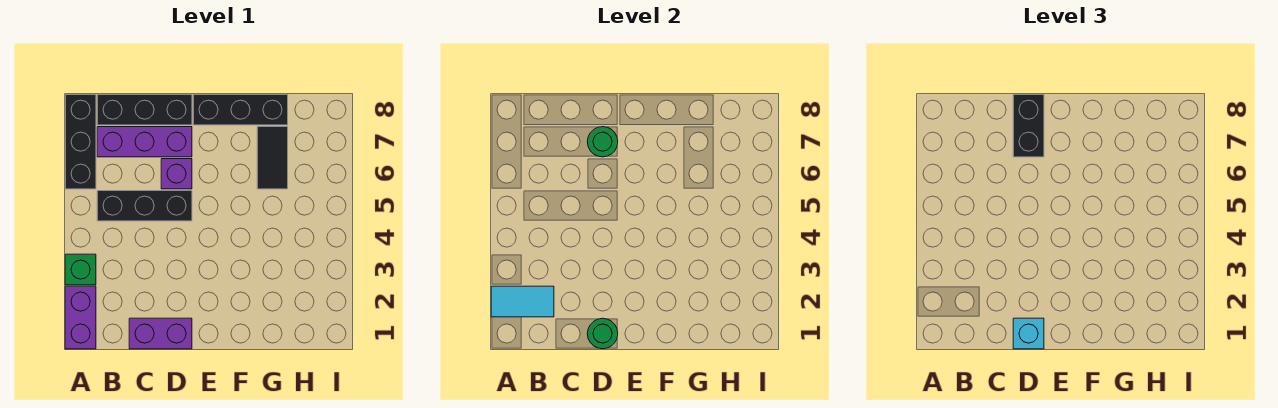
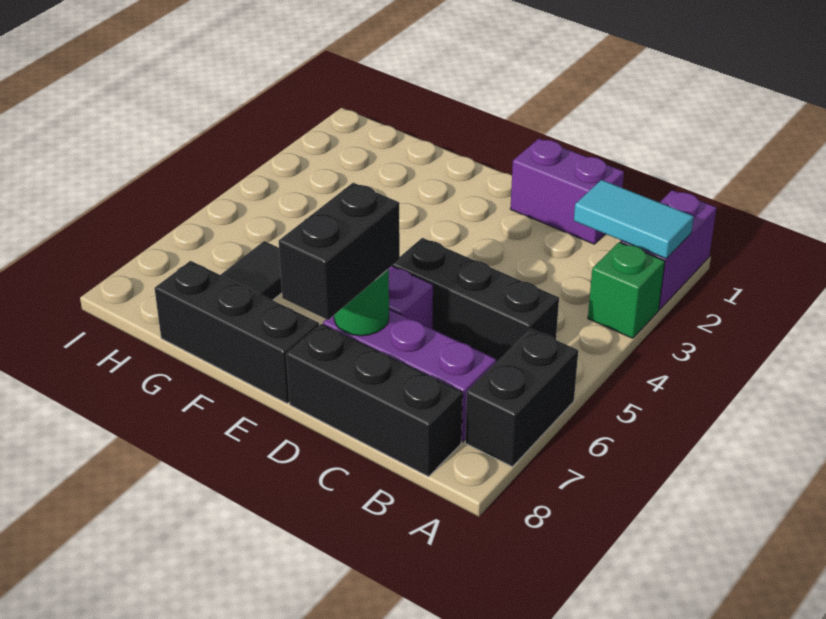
black 1x3 brick [65,95,96,189] -> black 1x2 brick [465,329,578,467]
green 1x1 round brick [587,318,618,349] -> none
cyan 1x1 brick [1013,318,1044,349] -> none

